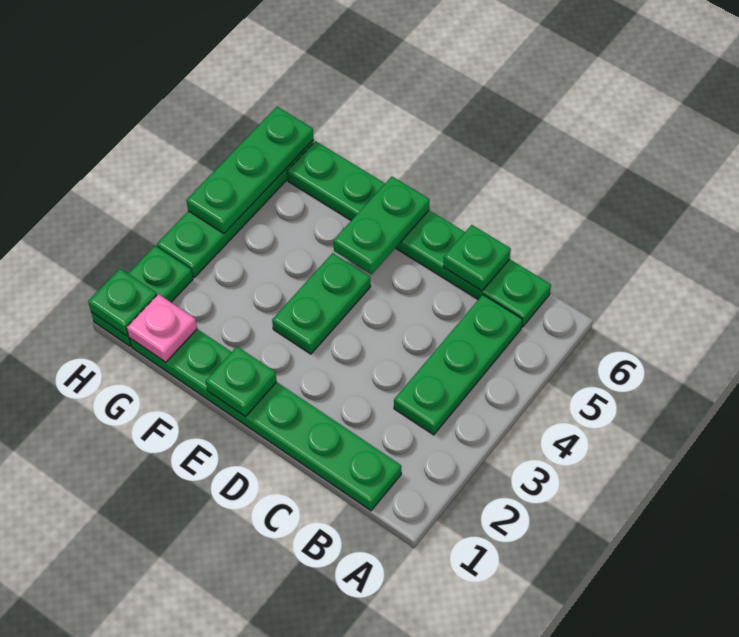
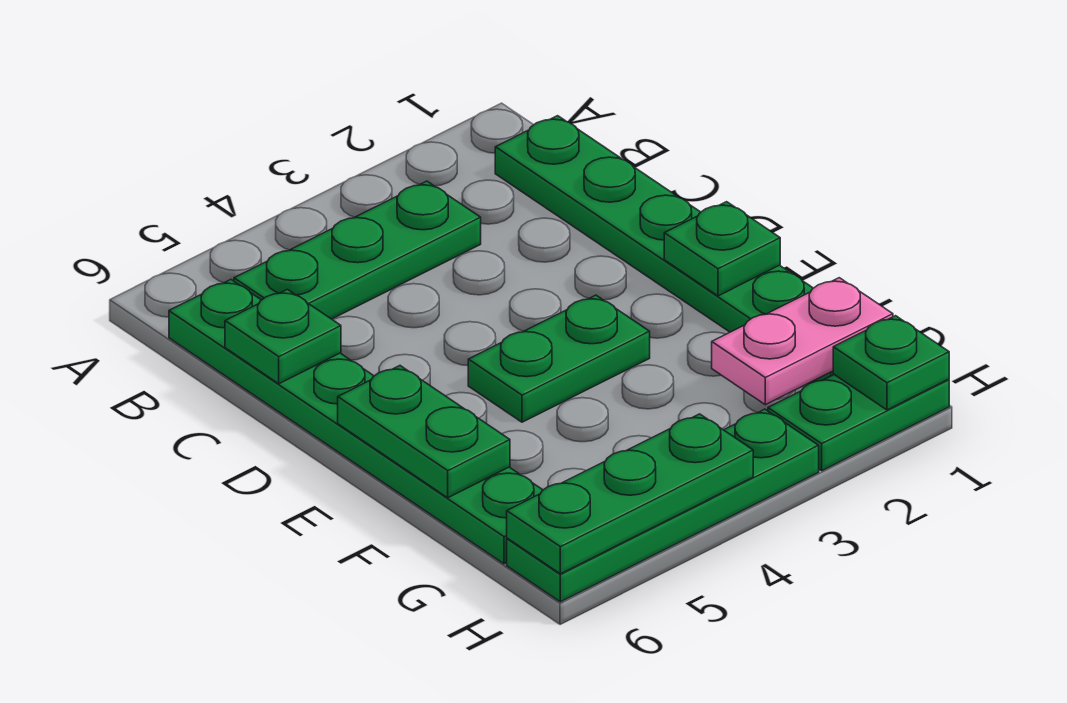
green 1x2 plate [333,177,429,274] -> green 1x2 plate turned to [338,366,510,498]
pink 1x1 plate [127,294,197,362] -> pink 1x2 plate [712,278,893,405]

